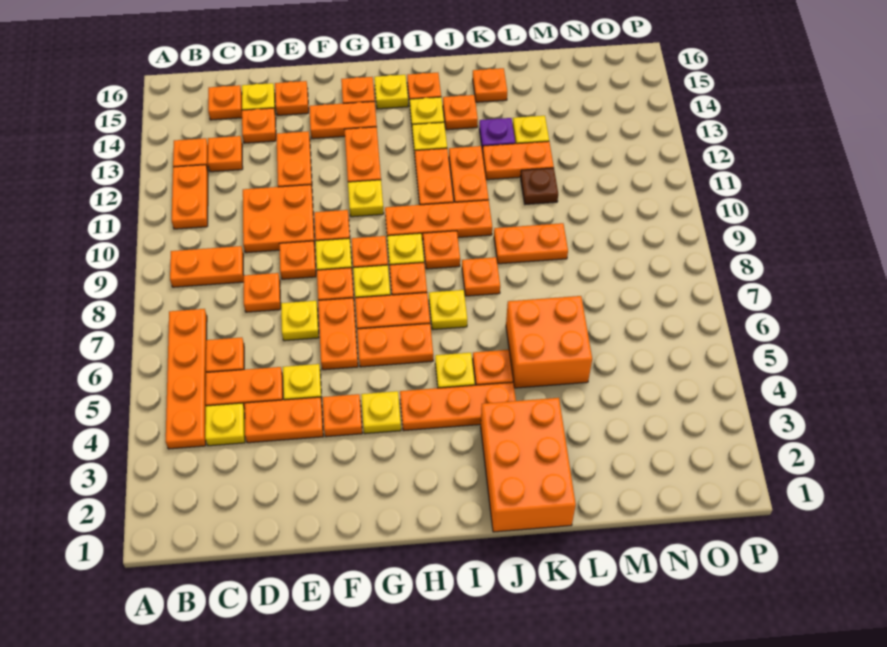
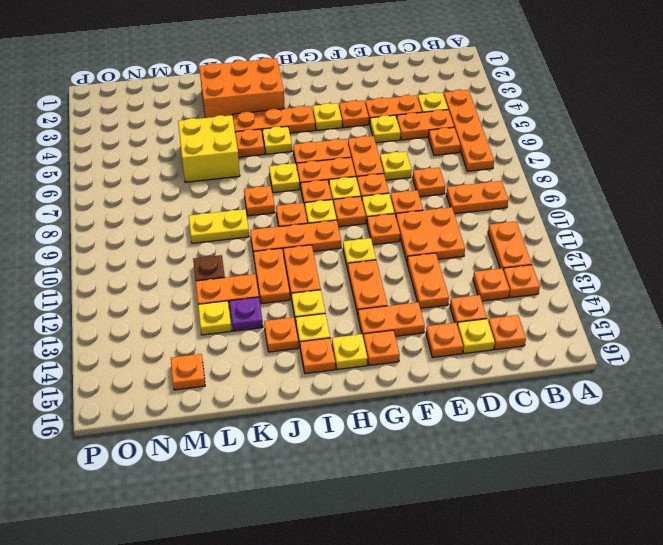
orange 2x3 brick [481,398,576,532] -> orange 2x3 brick turned to [199,58,285,118]
orange 2x2 brick [506,296,592,388] -> yellow 2x2 brick [178,115,240,182]
orange 1x2 plate [494,223,568,264] -> yellow 1x2 plate [189,209,249,243]
orange 1x1 plate [473,68,507,102] -> orange 1x1 plate moved to [171,354,205,390]

